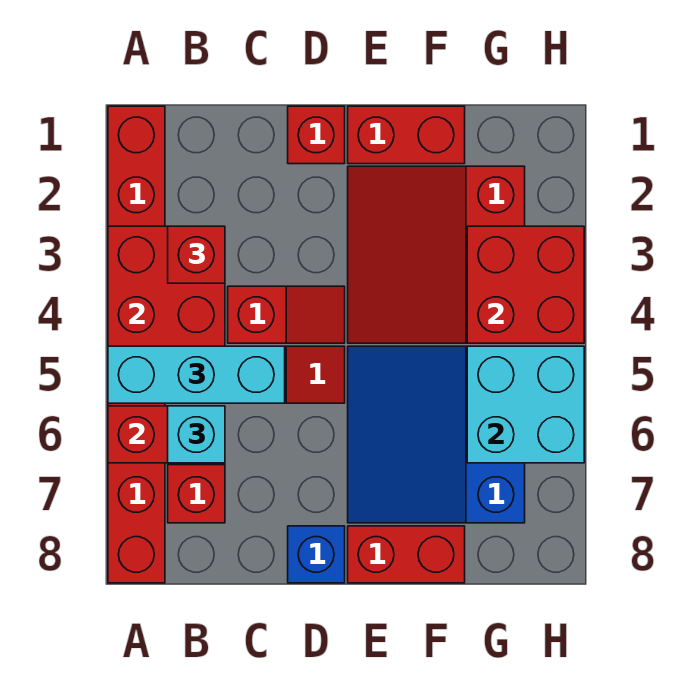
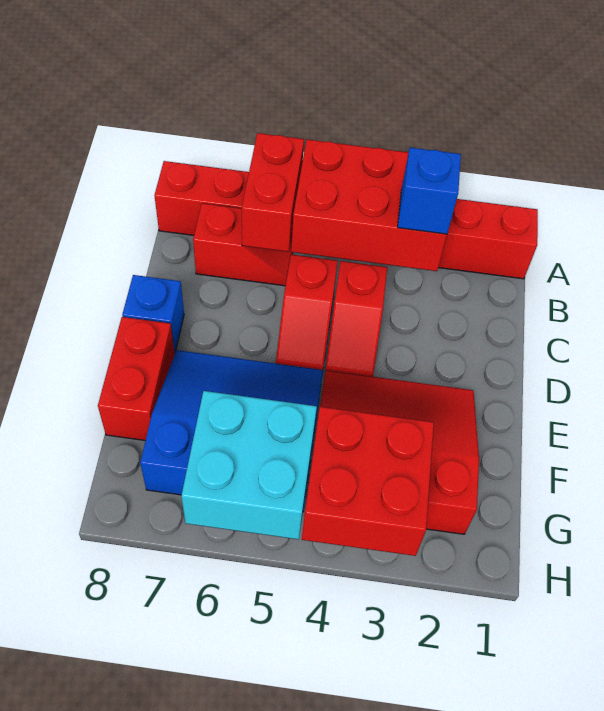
cyan 1x3 brick [108,346,285,403] -> none
red 1x1 brick [168,226,225,283] -> blue 1x1 brick [398,148,461,234]
cyan 1x1 brick [168,406,225,463] -> none
red 1x1 brick [288,106,345,164] -> none
red 1x2 brick [348,106,465,164] -> none

